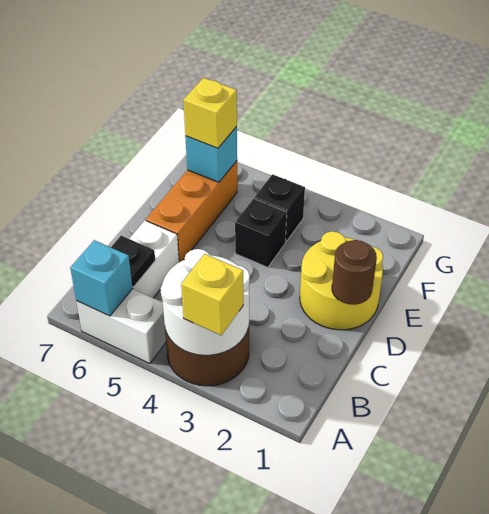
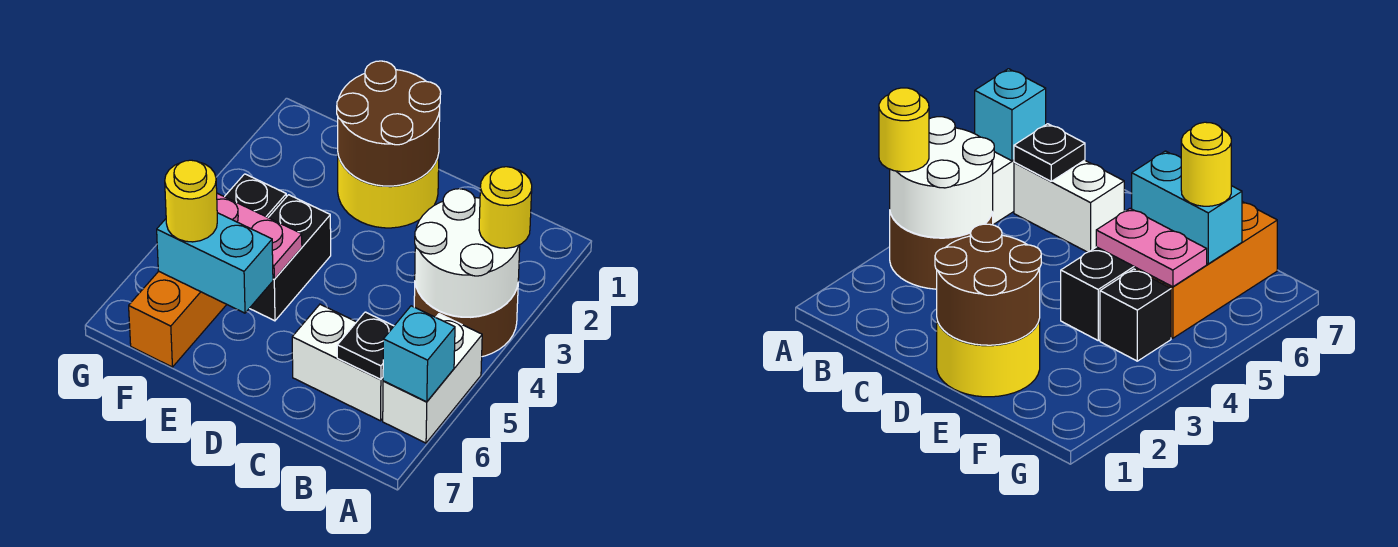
yellow 1x1 brick [181,254,243,335] -> yellow 1x1 round brick [479,167,532,248]
brown 1x1 round brick [332,240,377,305] -> brown 2x2 round brick [337,61,441,186]
orange 1x3 brick [146,161,237,262] -> orange 1x3 brick turned to [129,271,227,367]
black 1x1 brick [235,199,287,267] -> black 1x2 brick [249,195,331,321]
none -> pink 1x2 plate [217,193,302,279]
cyan 1x1 brick [185,127,237,182] -> cyan 1x2 brick [157,213,273,313]
yellow 1x1 brick [183,78,237,148] -> yellow 1x1 round brick [165,160,217,242]

